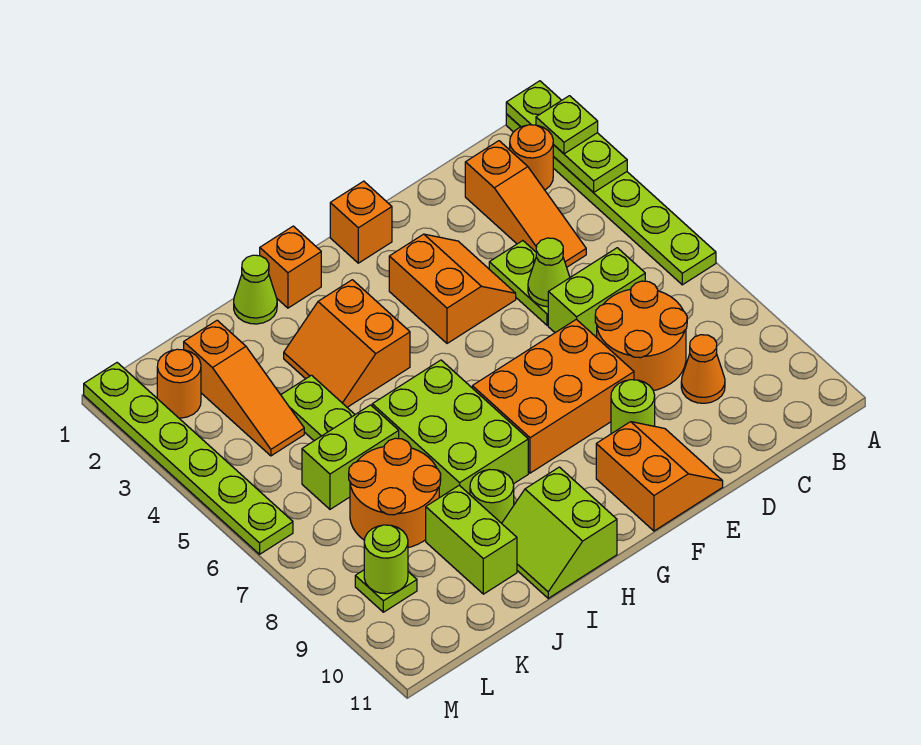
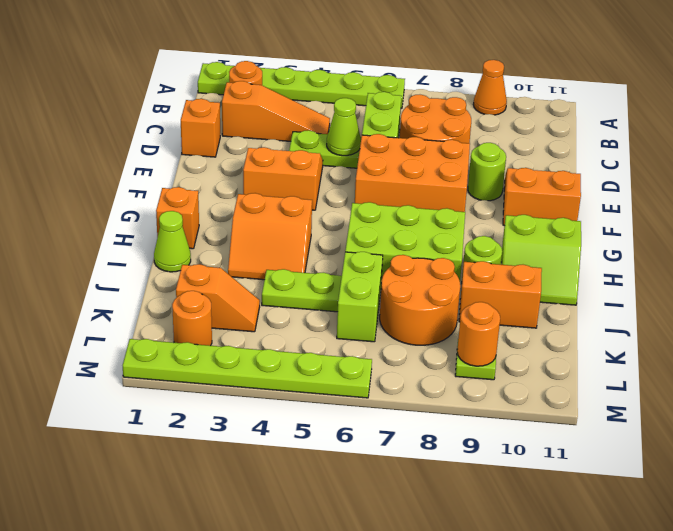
lime 1x3 plate [506,81,627,193] -> none
lime 1x1 plate [536,96,598,154] -> none
orange 1x1 cone [681,335,725,403] -> orange 1x1 cone moved to [473,60,507,115]
orange 2x3 brick [472,319,634,473] -> orange 2x3 brick turned to [355,134,470,212]
orange 1x1 brick [330,181,392,263] -> orange 1x1 brick moved to [181,99,220,157]
lime 1x2 brick [426,485,517,594] -> orange 1x2 brick [459,261,542,328]
orange 1x3 slope [184,320,304,456] -> orange 1x2 slope [176,264,260,332]
lime 1x1 round brick [364,525,408,594] -> orange 1x1 round brick [457,302,500,366]

